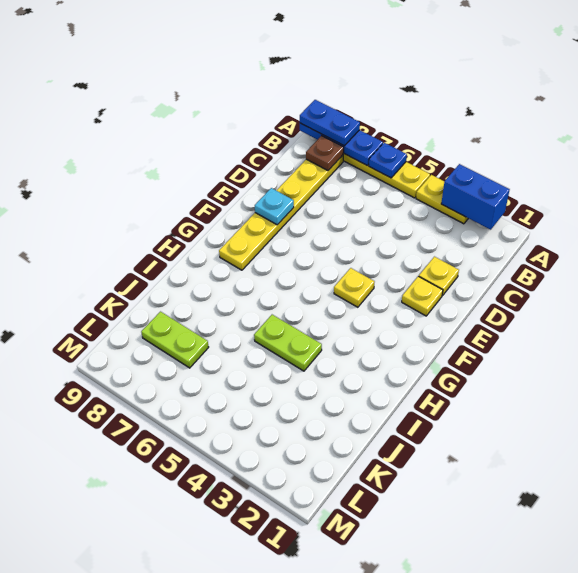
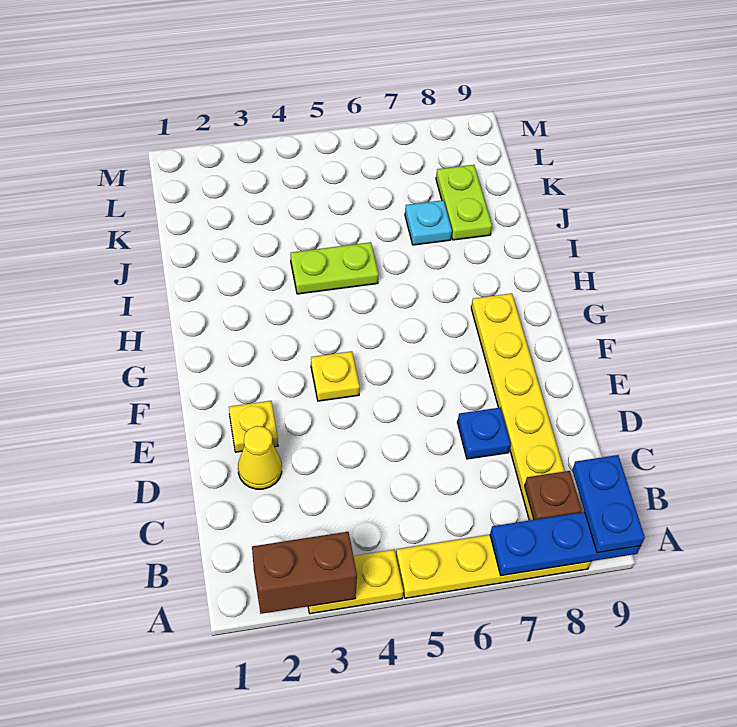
blue 1x2 brick [441,164,510,230] -> brown 1x2 brick [252,532,357,614]
blue 1x1 plate [369,143,407,178] -> blue 1x1 plate moved to [457,408,511,459]
blue 1x2 plate [300,100,360,146] -> blue 1x2 plate turned to [572,455,645,553]
yellow 1x1 plate [419,257,459,296] -> yellow 1x1 cone [238,426,282,489]
cyan 1x1 plate [255,188,294,225] -> cyan 1x1 plate moved to [405,200,452,245]
lime 1x2 plate [141,312,209,368] -> lime 1x2 plate turned to [436,165,492,240]

